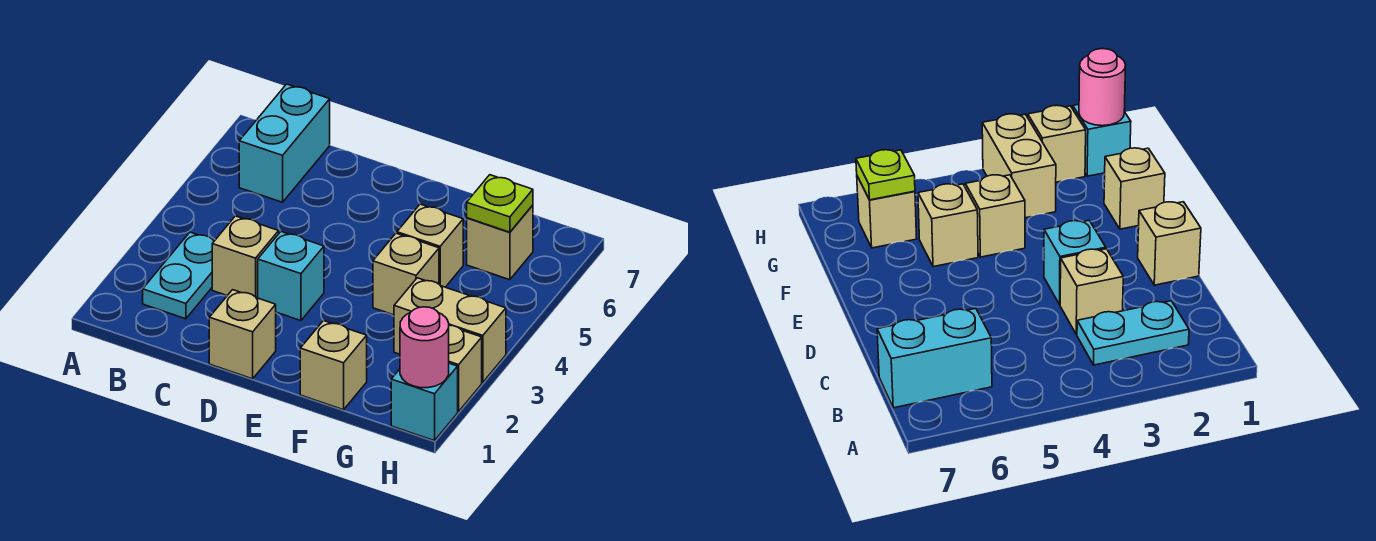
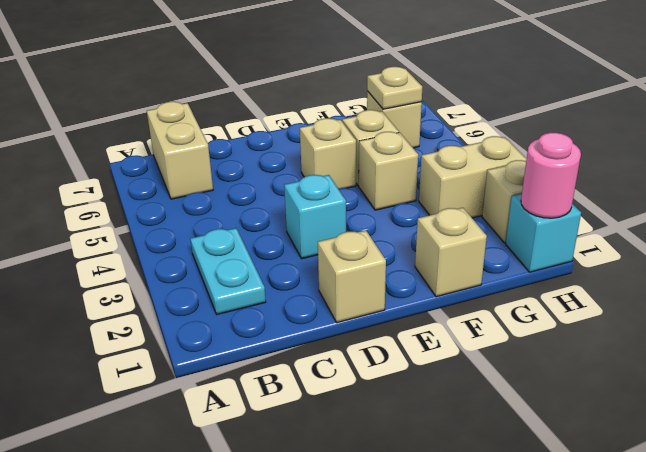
cyan 1x2 brick [239,84,330,202] -> tan 1x2 brick [147,102,213,199]
tan 1x1 brick [212,216,279,298] -> tan 1x1 brick moved to [300,118,356,189]
lime 1x1 plate [467,175,533,232] -> tan 1x1 plate [367,67,422,109]

